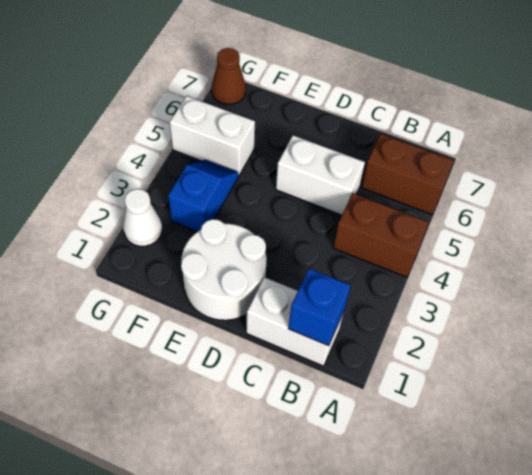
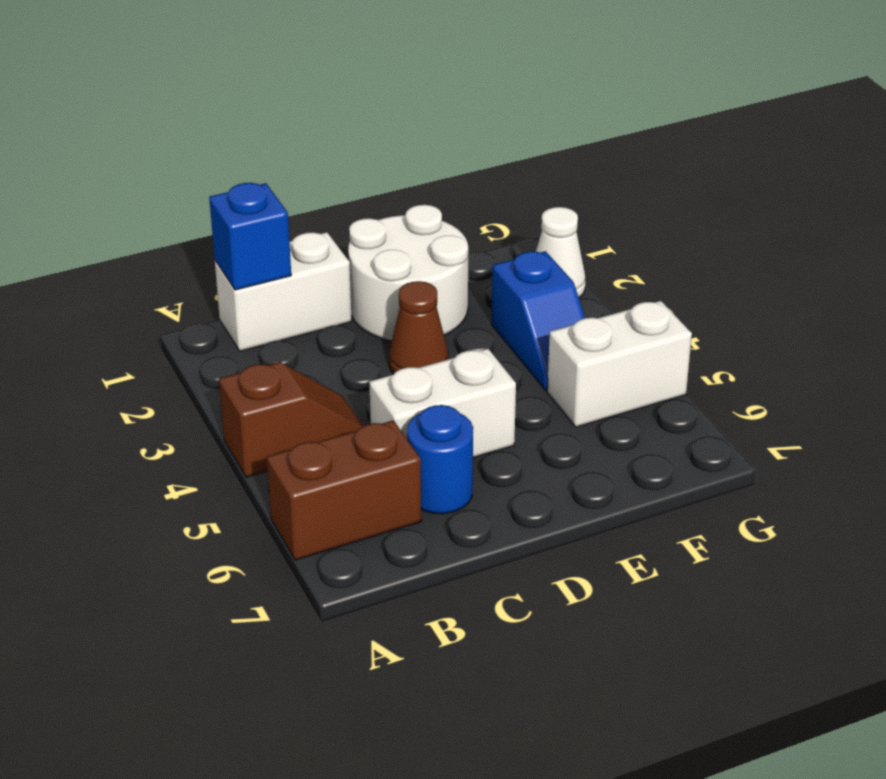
brown 1x2 brick [333,193,429,277] -> brown 1x2 slope [219,362,363,477]
none -> blue 1x1 round brick [407,405,473,514]
brown 1x1 cone [212,48,246,104] -> brown 1x1 cone moved to [389,281,448,374]

